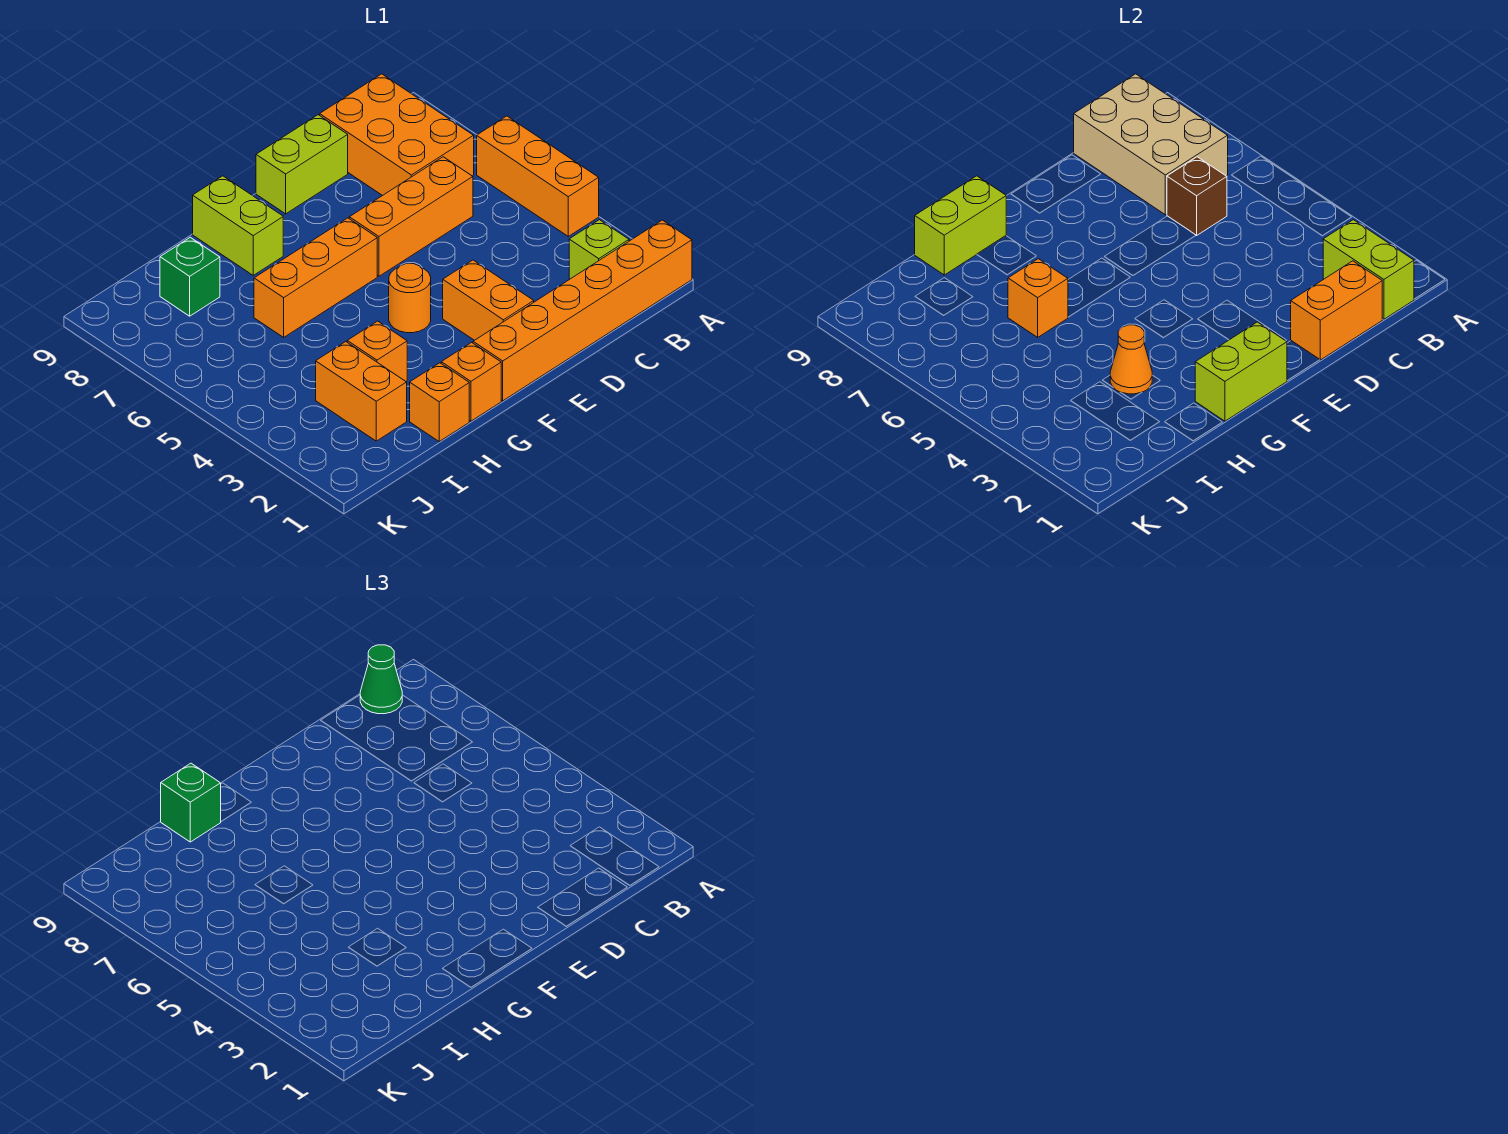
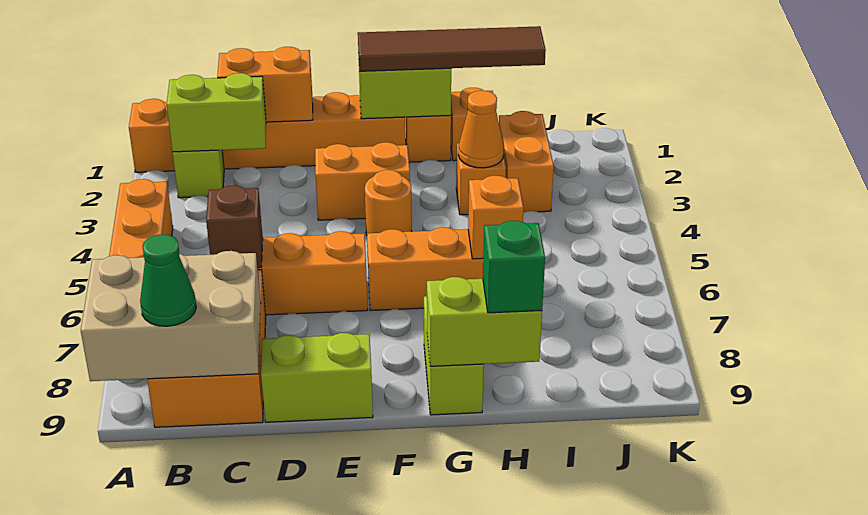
lime 1x2 brick [1323,220,1414,319] -> lime 1x2 brick turned to [167,73,266,152]
tan 2x3 brick [1074,74,1228,215] -> tan 2x3 brick turned to [81,251,261,381]
orange 1x2 brick [443,260,534,340] -> orange 1x2 brick turned to [315,142,410,220]
none -> brown 1x4 tile [358,26,546,71]
green 1x1 brick [160,237,220,316] -> none

